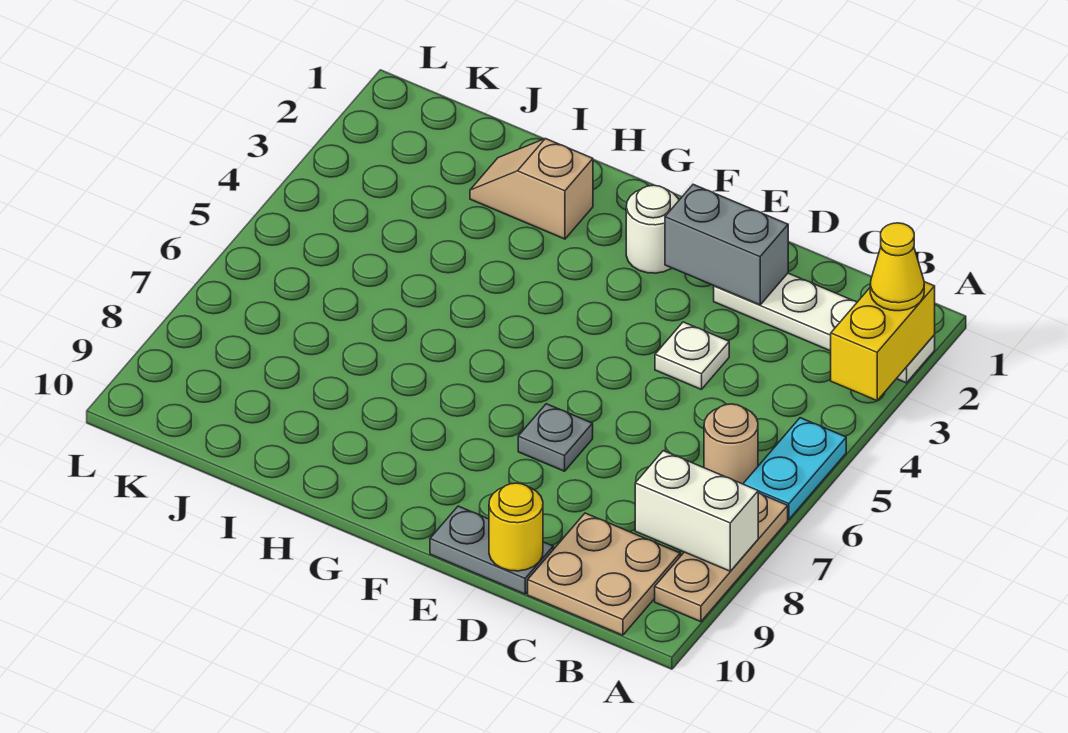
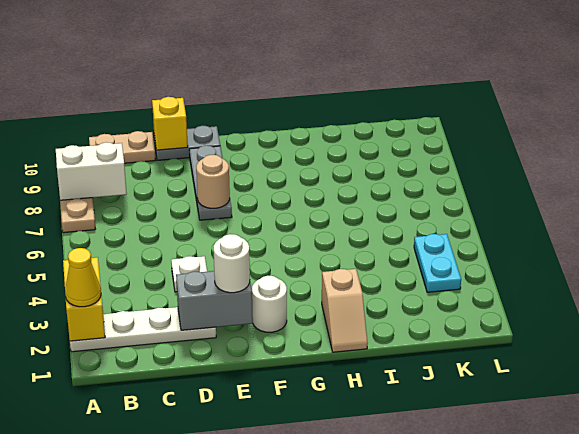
cyan 1x2 plate [743,418,846,519] -> cyan 1x2 plate moved to [414,234,461,292]
tan 1x1 round brick [704,404,758,484] -> tan 1x1 round brick moved to [196,155,230,208]
tan 2x2 plate [528,513,680,635] -> tan 1x2 plate [89,131,155,163]
yellow 1x1 round brick [489,483,543,571] -> yellow 1x1 brick [152,97,188,150]
none -> white 1x1 round brick [214,234,250,293]
grey 1x1 plate [518,404,593,471] -> grey 1x3 plate [189,145,232,220]
tan 1x2 slope [470,139,593,239] -> tan 1x2 slope turned to [322,269,368,352]

